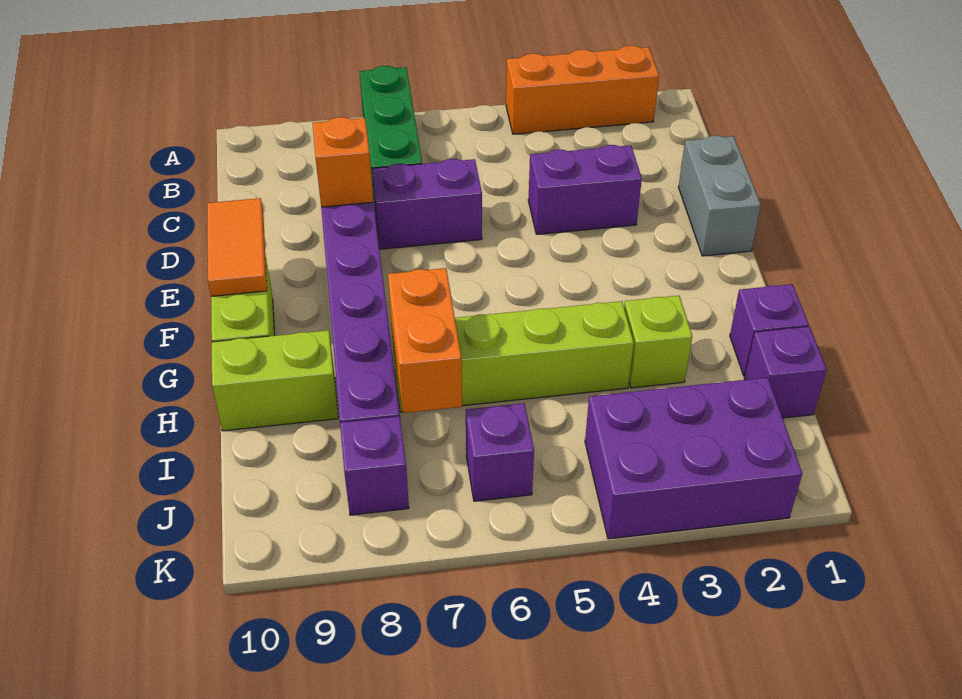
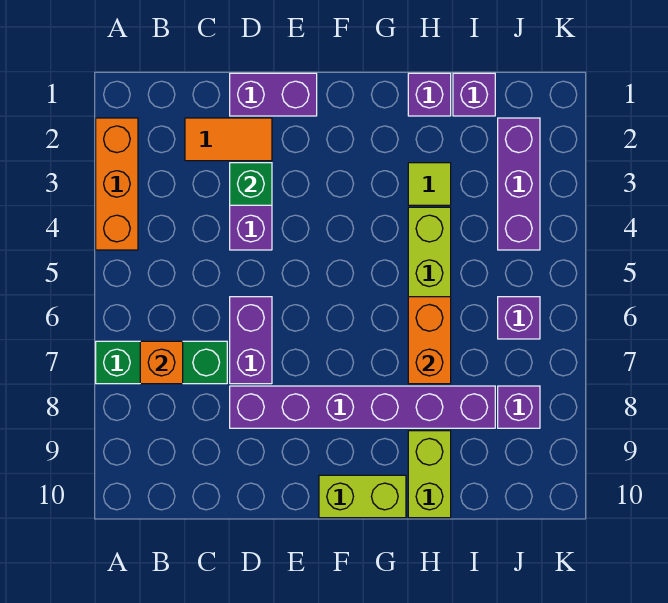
grey 1x2 brick [679,136,761,256] -> purple 1x2 brick [230,73,317,116]
none -> green 1x1 brick [230,163,272,205]
orange 1x1 brick [313,117,373,207] -> orange 1x1 brick moved to [140,341,183,384]
orange 1x2 tile [207,198,267,296] -> orange 1x2 tile moved to [185,118,272,161]
lime 1x1 brick [624,296,692,388] -> lime 1x1 tile [408,163,451,205]
orange 1x2 brick [388,268,462,413] -> orange 1x2 brick turned to [408,297,451,384]
purple 2x3 brick [585,378,802,539] -> purple 1x3 brick [498,118,540,250]

